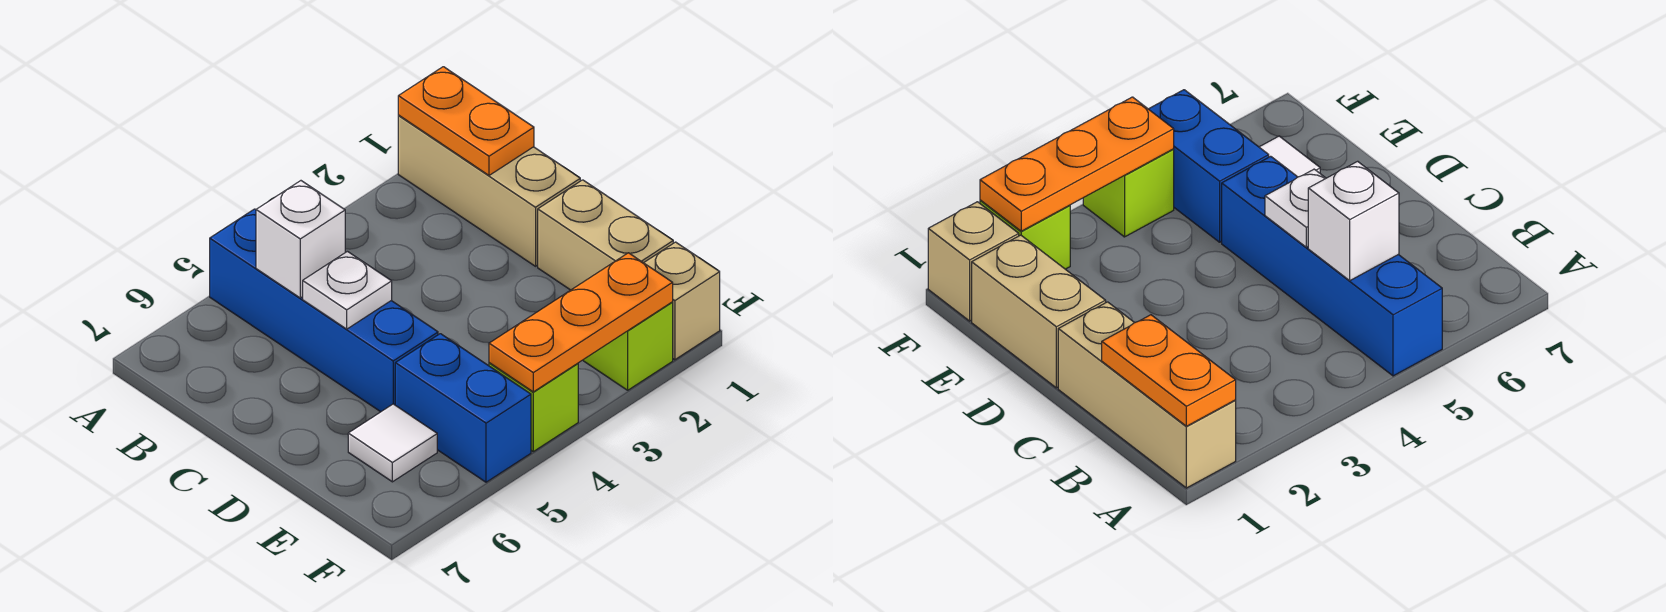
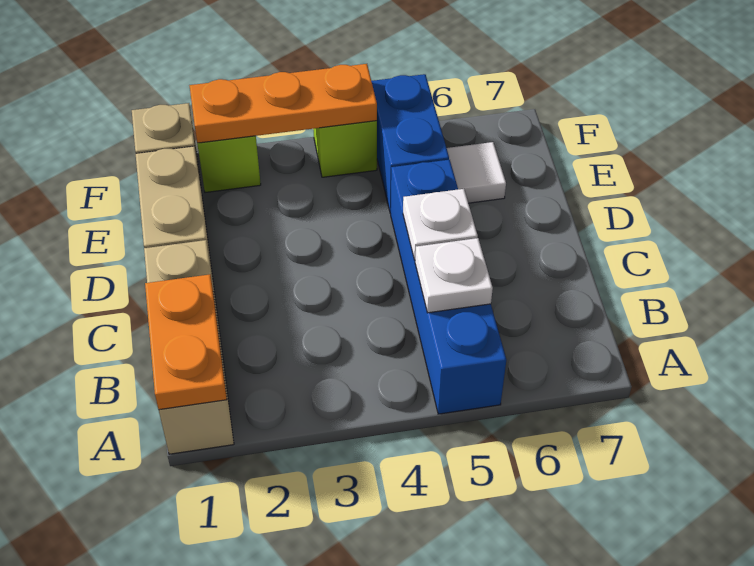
white 1x1 brick [256,181,345,298] -> white 1x1 plate [415,238,493,313]

